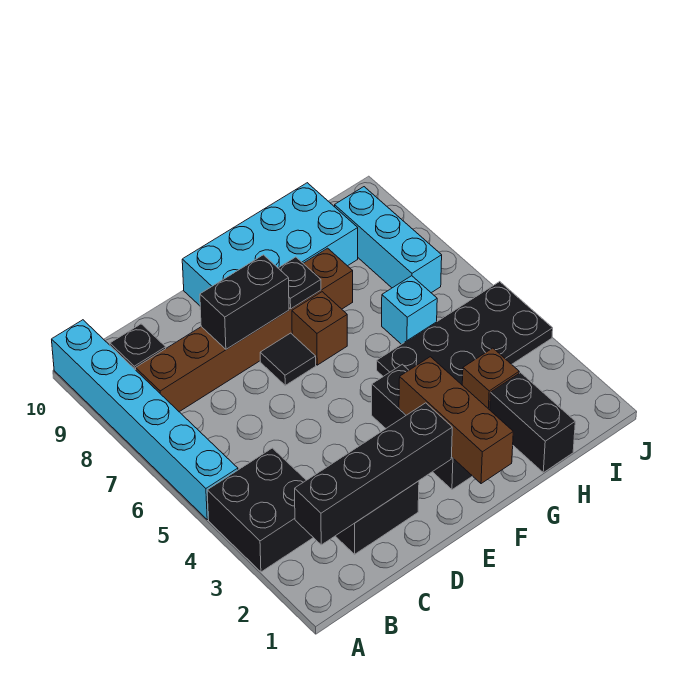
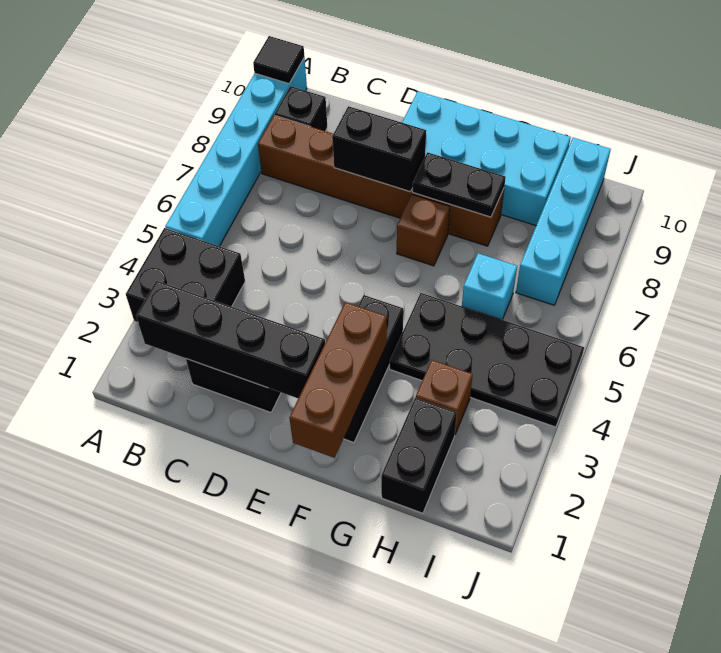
black 1x1 tile [260,333,316,385] -> black 1x1 tile moved to [253,36,304,84]
black 1x1 plate [279,257,321,309] -> black 1x2 plate [413,152,506,217]
cyan 1x3 brick [335,187,442,293] -> cyan 1x4 brick [516,138,611,305]

